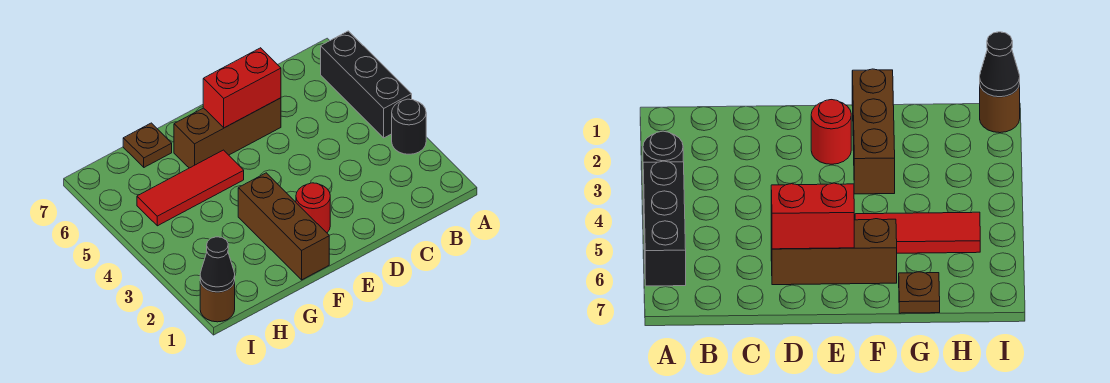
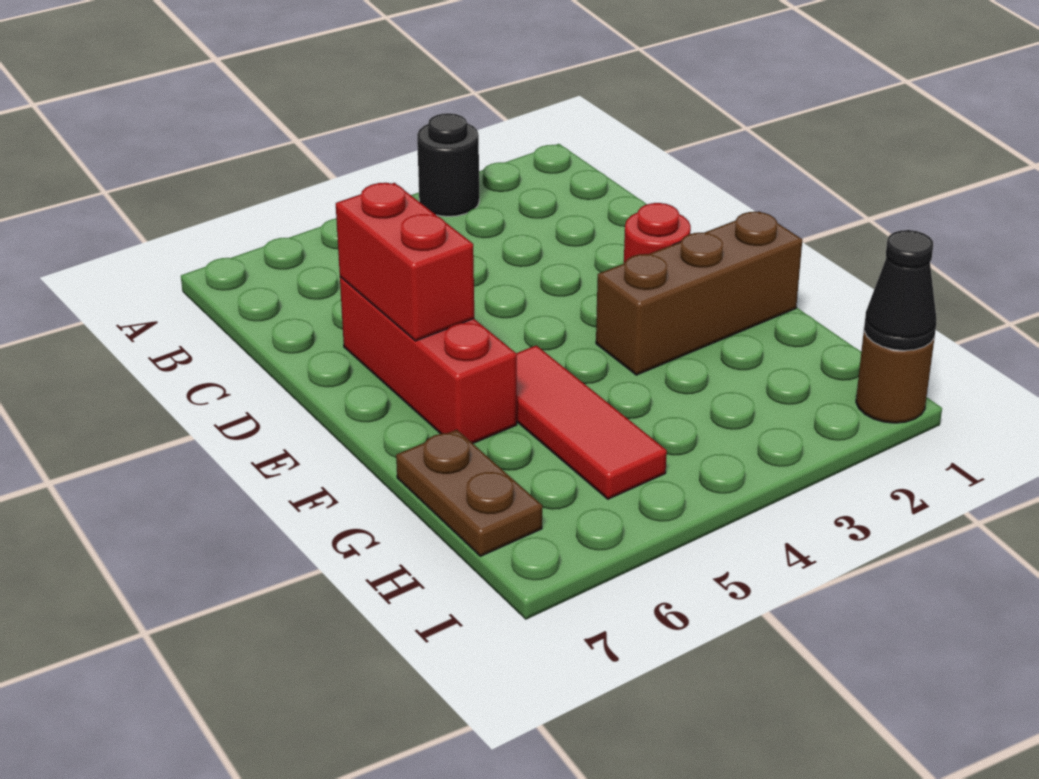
black 1x3 brick [321,31,412,138] -> none
brown 1x3 brick [174,98,281,168] -> red 1x3 brick [340,277,517,443]
brown 1x1 plate [123,123,172,167] -> brown 1x2 plate [396,430,542,556]

